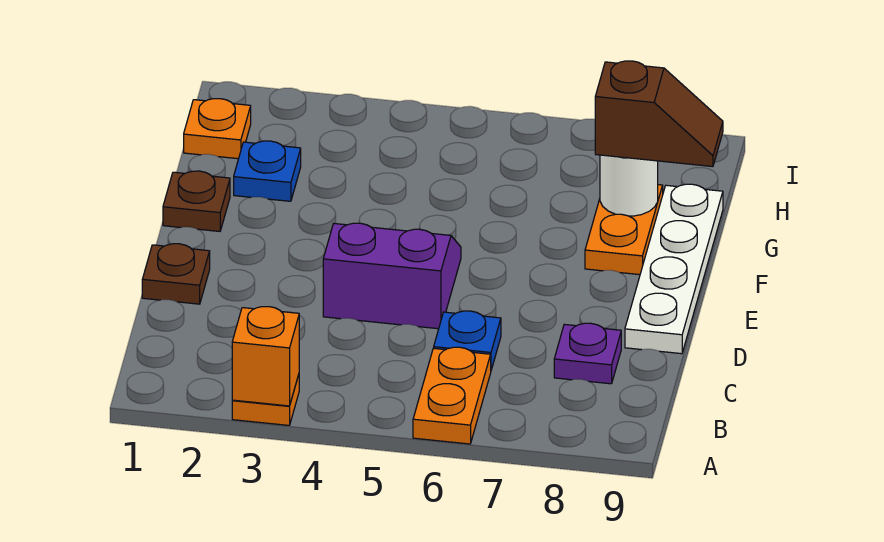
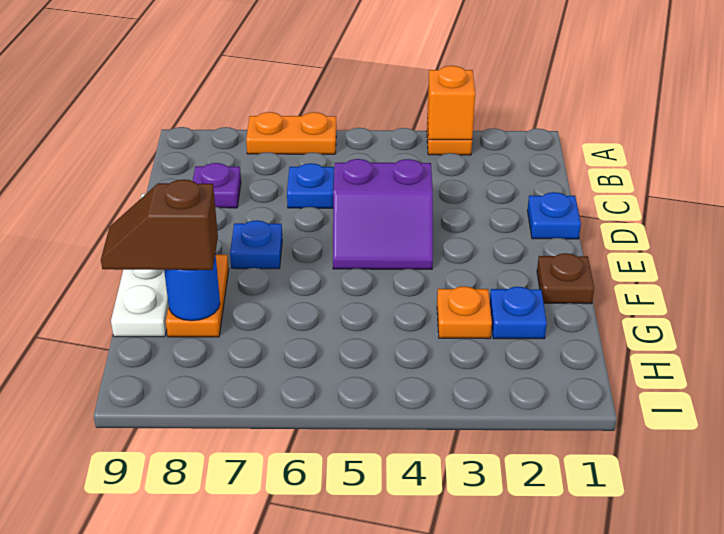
orange 1x2 plate [413,347,491,444] -> orange 1x2 plate turned to [246,112,336,154]
brown 1x1 plate [142,244,210,304] -> blue 1x1 plate [527,192,581,239]
none -> blue 1x1 plate [230,220,282,269]
white 1x1 round brick [600,155,658,216] -> blue 1x1 round brick [164,254,220,321]
orange 1x1 plate [184,99,251,159] -> orange 1x1 plate moved to [437,286,492,339]

